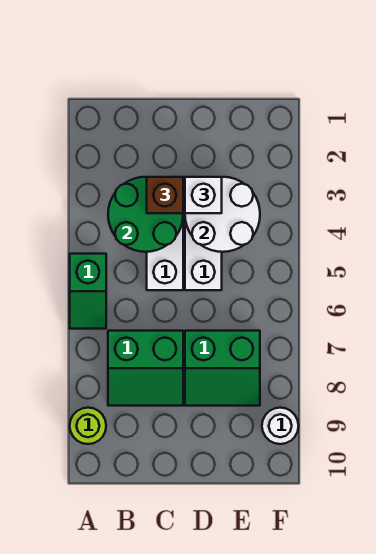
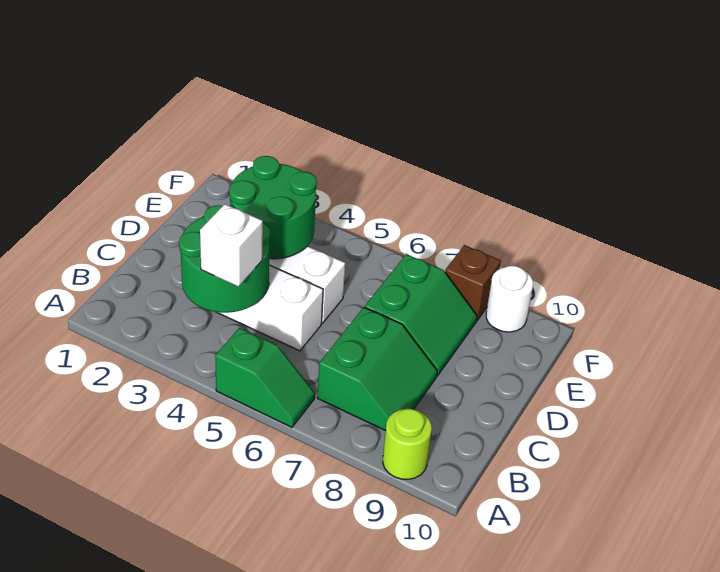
brown 1x1 brick [147,177,183,213] -> brown 1x1 brick moved to [445,245,501,320]
white 2x2 round brick [185,177,260,252] -> green 2x2 round brick [229,156,317,259]
white 1x1 brick [185,177,222,213] -> white 1x1 brick moved to [200,204,263,287]

